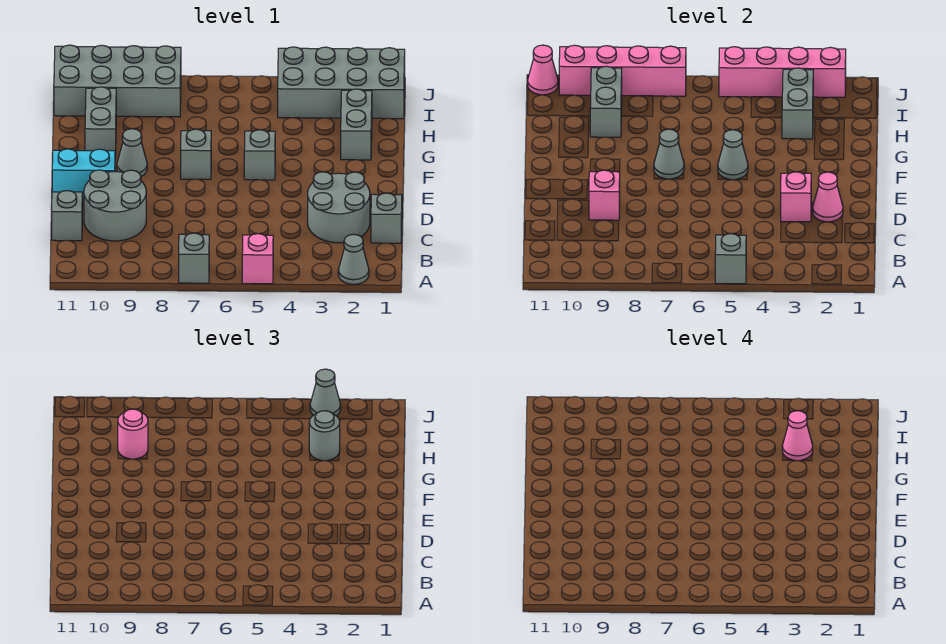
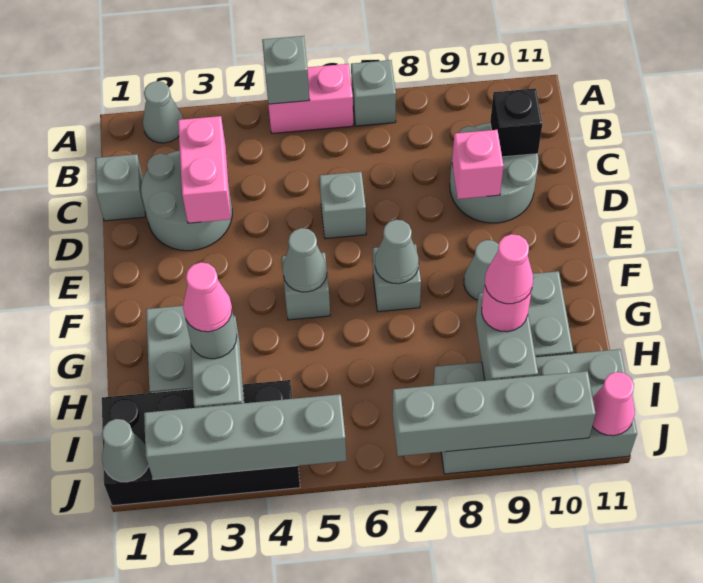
pink 1x1 brick [242,234,273,284] -> pink 1x2 brick [268,64,353,133]
none -> black 1x1 brick [490,88,542,157]
grey 1x1 brick [52,191,82,241] -> grey 1x1 brick moved to [319,172,366,239]
pink 1x1 cone [813,172,843,222] -> pink 1x1 cone moved to [485,234,533,304]
pink 1x1 brick [781,172,811,222] -> pink 1x2 brick [178,116,231,223]
cyan 1x2 brick [52,149,115,199] -> none
grey 2x4 brick [278,47,405,119] -> black 2x4 brick [102,380,300,506]
pink 1x4 brick [719,47,846,97] -> grey 1x4 brick [144,394,346,479]
grey 1x1 cone [310,369,341,416] -> grey 1x1 cone moved to [102,419,149,482]
pink 1x4 brick [559,45,686,96] -> grey 1x4 brick [393,371,596,456]

